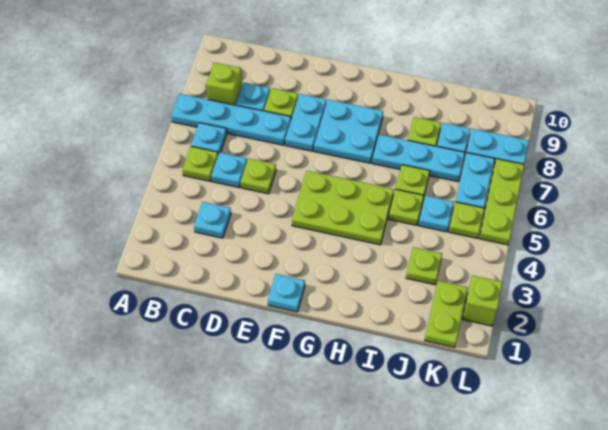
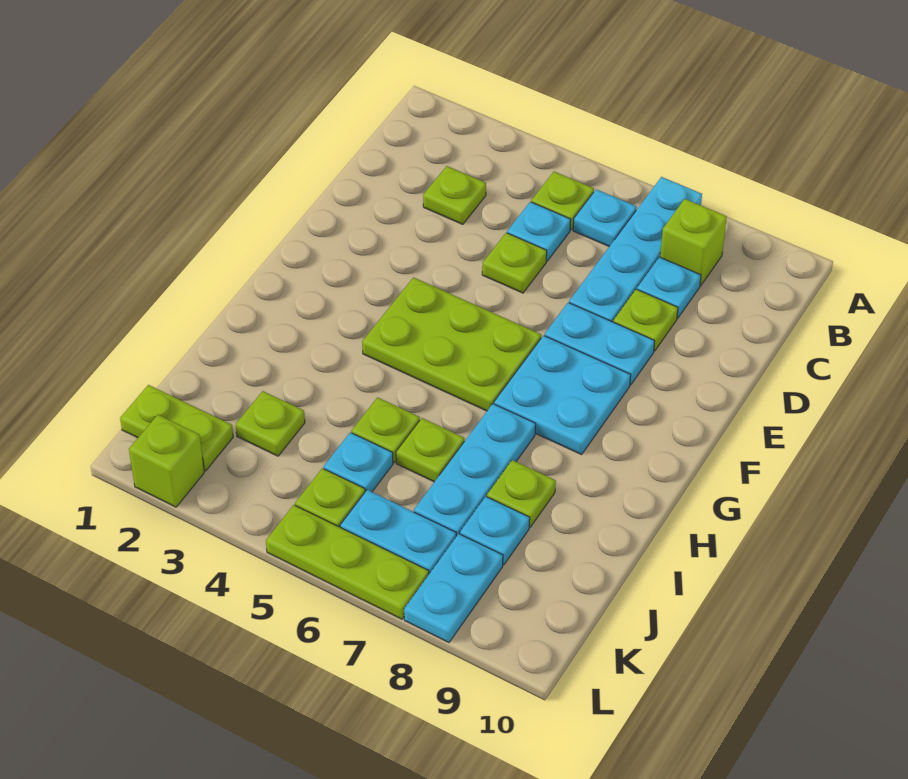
cyan 1x1 plate [194,202,231,238] -> lime 1x1 plate [423,166,486,224]
cyan 1x1 plate [268,274,305,312] -> none
lime 2x3 plate [292,171,394,245] -> lime 2x3 plate turned to [362,277,541,411]

